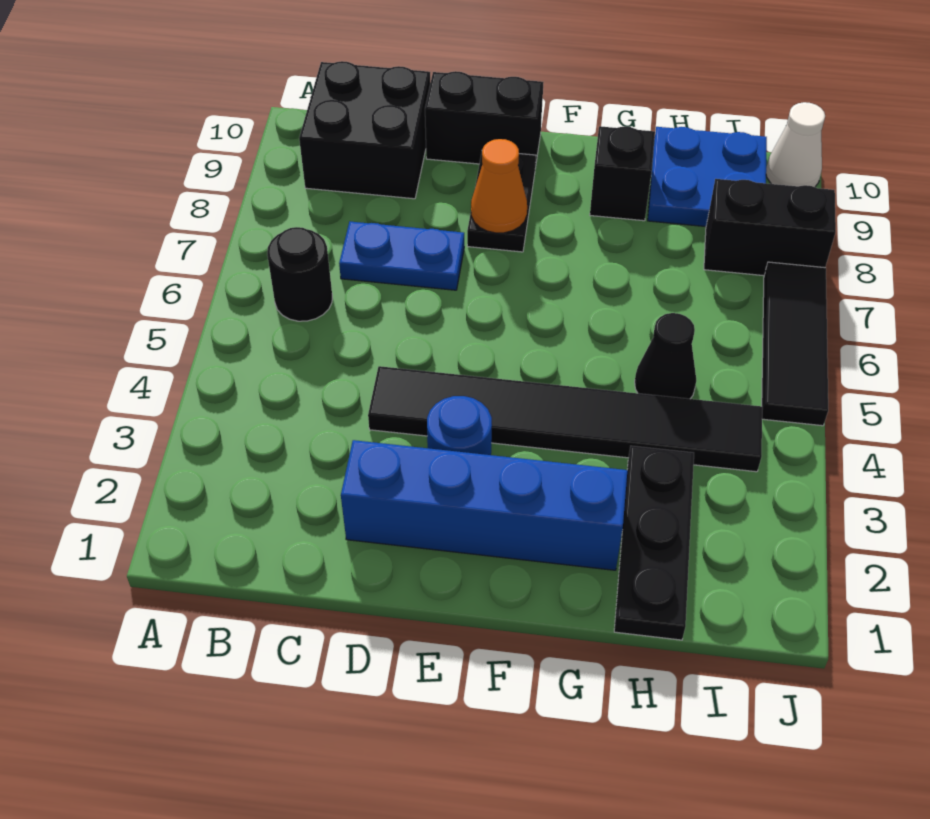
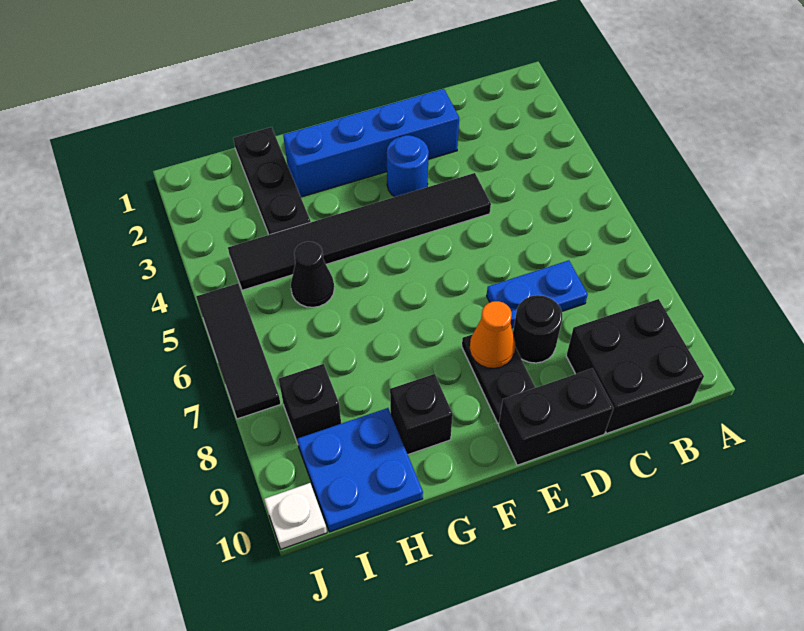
black 1x1 round brick [267,227,332,321] -> black 1x1 round brick moved to [513,295,562,363]
black 1x2 brick [704,179,836,276] -> black 1x1 brick [279,364,341,444]
white 1x1 cone [766,102,825,187] -> white 1x1 plate [264,483,327,549]

